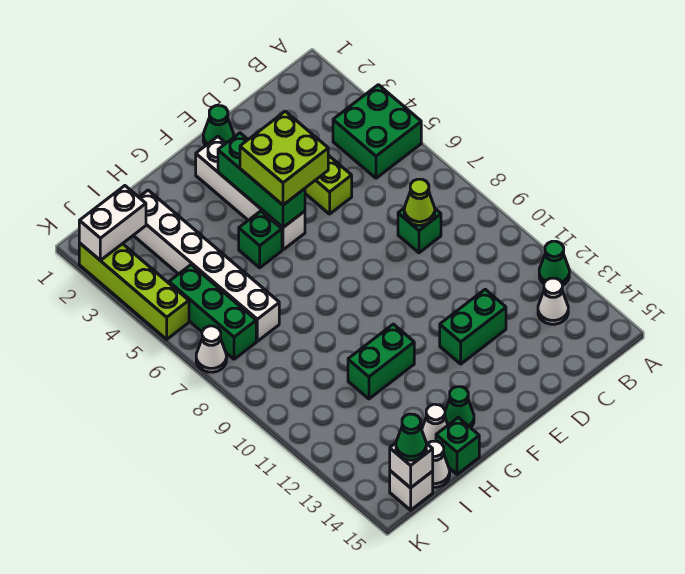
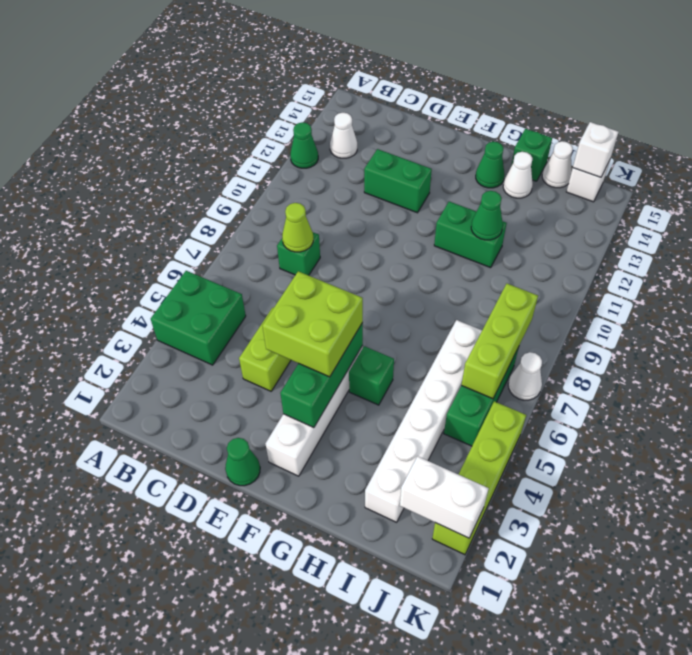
none -> lime 1x3 brick [461,284,538,399]
green 1x1 cone [396,414,426,460] -> green 1x1 cone moved to [471,191,503,240]

